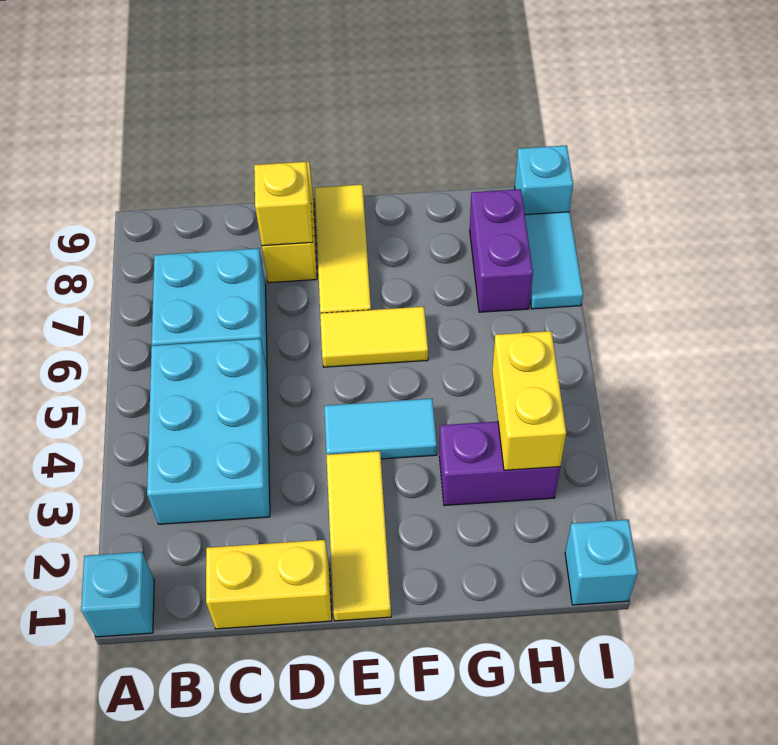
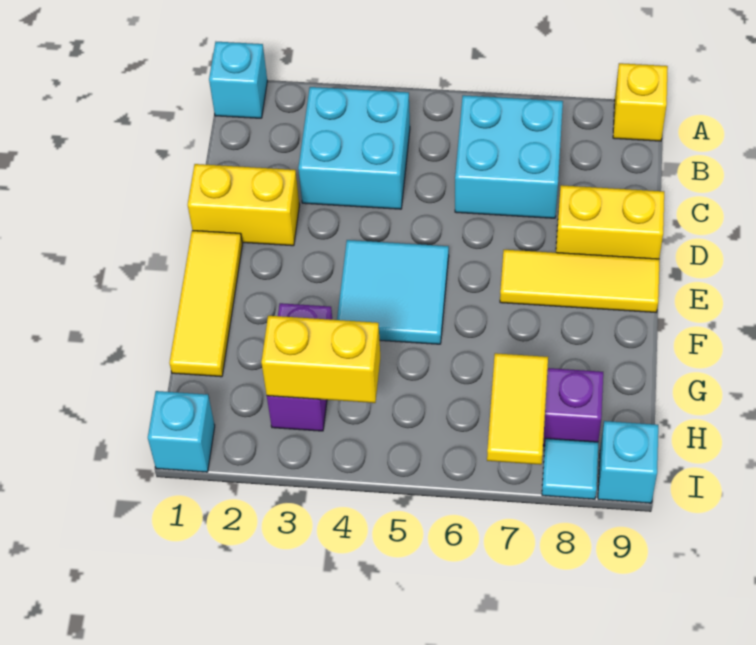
cyan 2x3 brick [147,339,270,524] -> cyan 2x2 brick [298,87,410,209]
yellow 1x2 brick [206,540,332,629] -> yellow 1x2 brick turned to [188,164,299,246]
yellow 1x1 brick [254,162,313,246] -> yellow 1x1 brick moved to [613,63,668,141]
yellow 1x3 tile [326,451,391,621] -> yellow 1x3 tile turned to [169,231,242,377]
cyan 1x2 tile [324,399,437,459] -> cyan 2x2 tile [337,240,449,344]
yellow 1x2 tile [320,307,428,367] -> yellow 1x2 tile moved to [487,353,548,465]
cyan 1x2 tile [525,212,583,309] -> cyan 1x1 tile [542,439,599,499]

